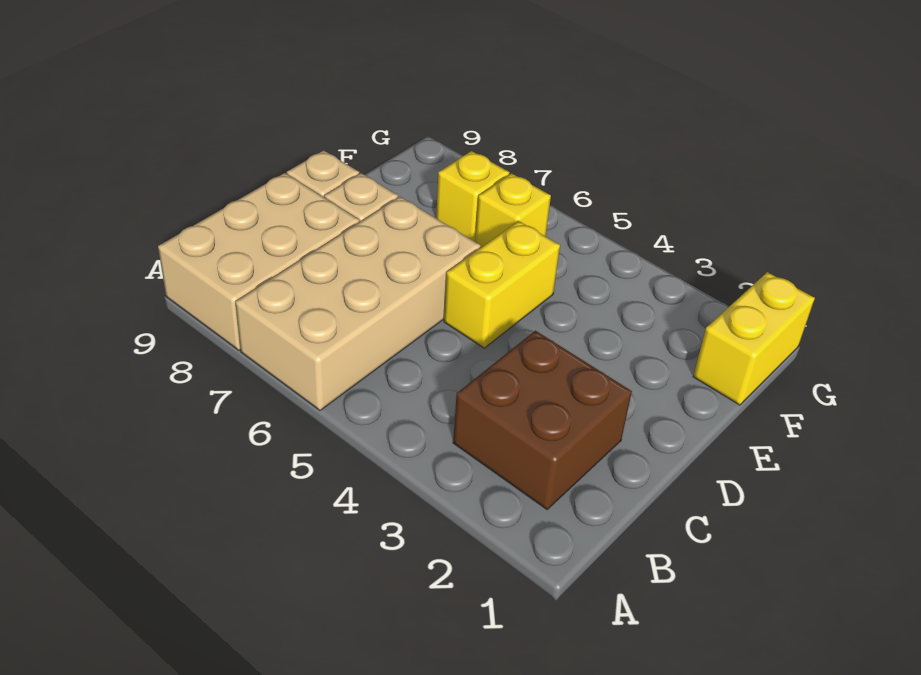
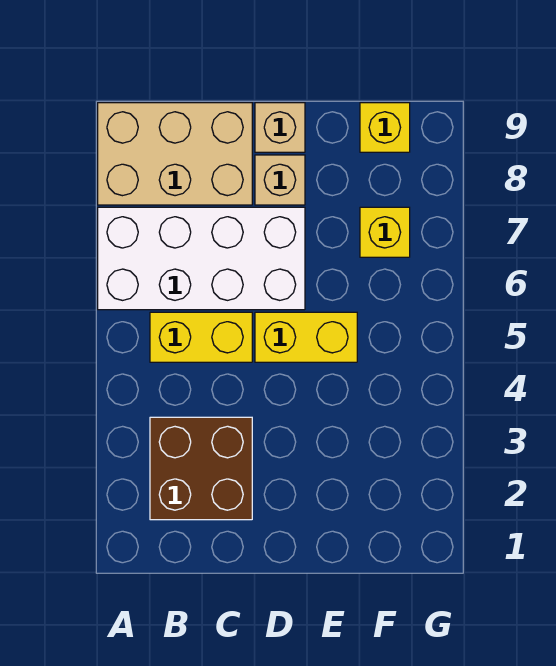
tan 2x4 brick [235,197,481,410] -> white 2x4 brick [98,207,305,310]
yellow 1x2 brick [693,272,815,405] -> yellow 1x2 brick moved to [150,312,252,362]
yellow 1x1 brick [475,173,551,248] -> yellow 1x1 brick moved to [360,103,410,152]

